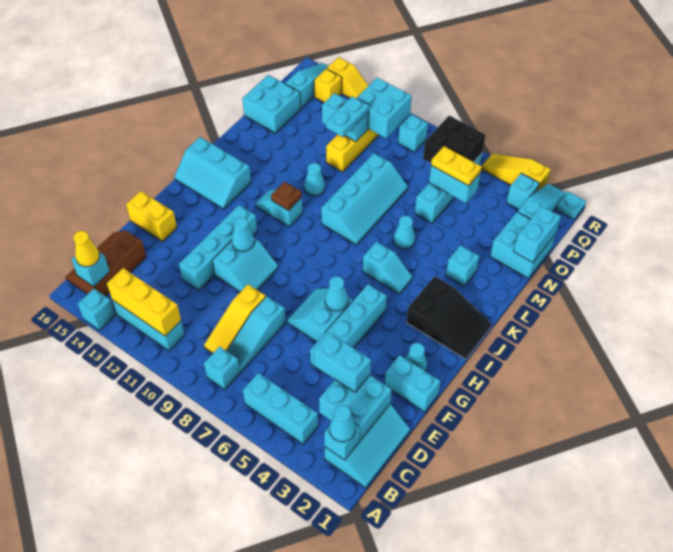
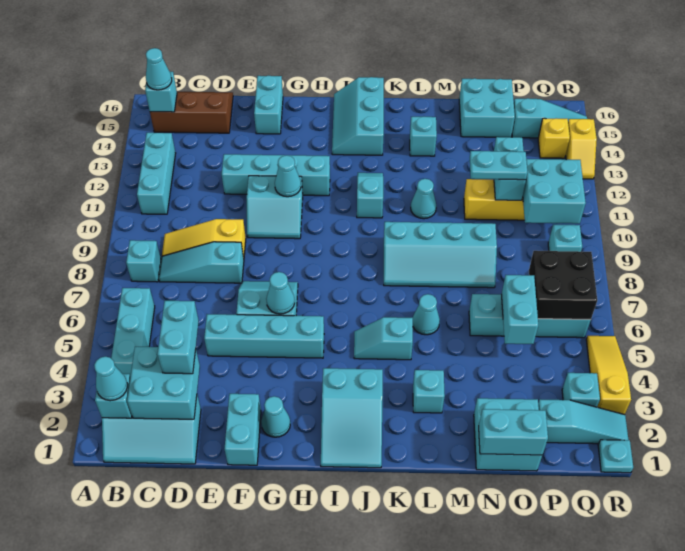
cyan 1x1 brick [78,289,115,330] -> cyan 1x1 brick moved to [410,117,437,156]
yellow 1x3 brick [107,268,181,336] -> none
yellow 1x1 cone [73,231,99,267] -> cyan 1x1 cone [146,48,172,90]
yellow 1x2 brick [126,191,177,241] -> cyan 1x2 brick [254,76,283,134]
black 2x3 slope [407,276,492,359] -> cyan 2x3 slope [321,368,383,468]
cyan 1x2 slope [363,242,412,294] -> cyan 1x2 slope turned to [354,317,413,360]
brown 1x1 plate [271,182,302,211] -> none
yellow 1x2 plate [431,146,482,186] -> none

